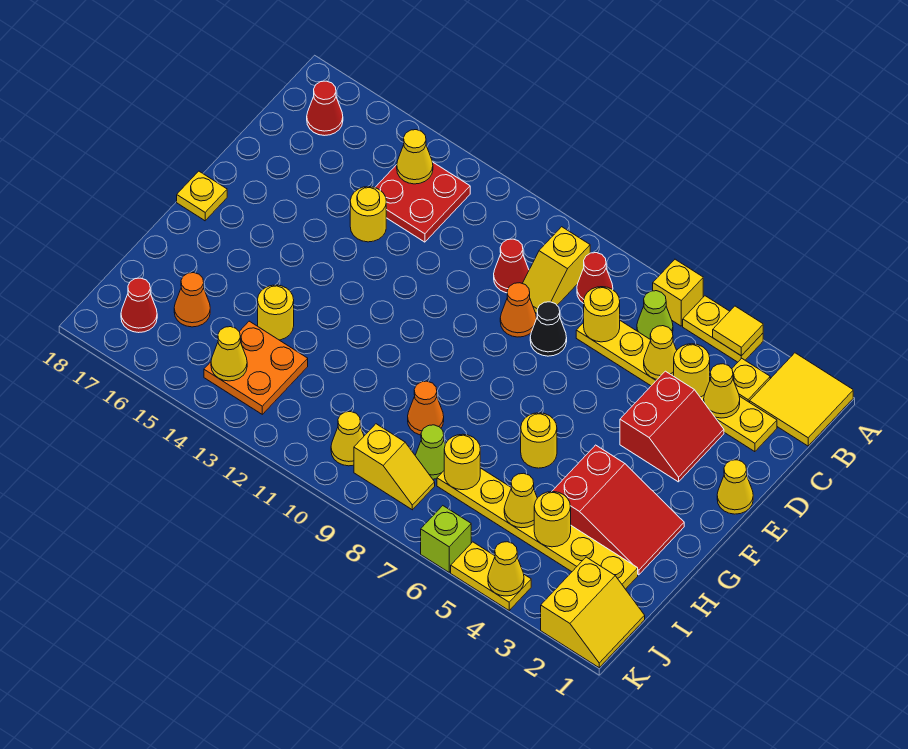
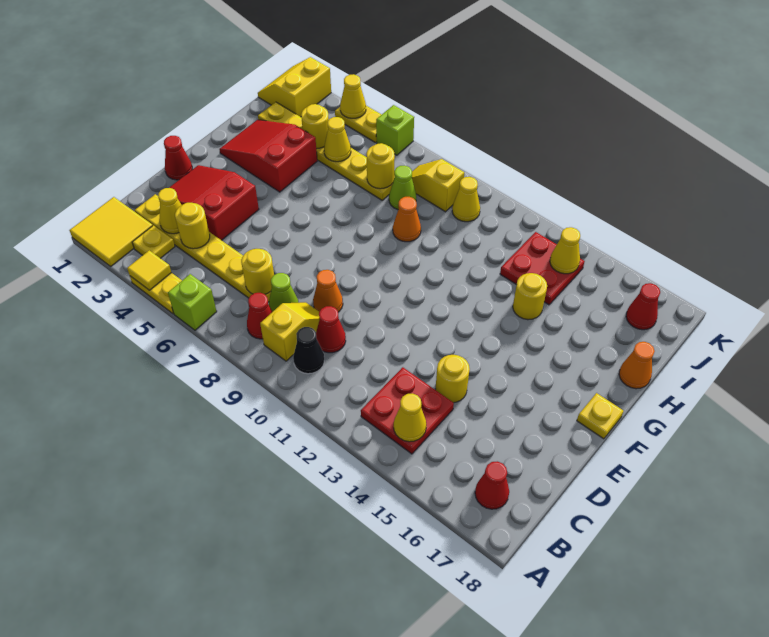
yellow 1x1 brick [653,259,703,326] -> lime 1x1 brick [168,274,217,330]
lime 1x1 cone [637,291,673,340] -> lime 1x1 cone moved to [269,273,298,312]
yellow 1x1 cone [644,326,677,379] -> none
red 2x2 slope [620,371,724,482] -> red 2x3 slope [169,165,259,240]
black 1x1 cone [530,302,567,356] -> black 1x1 cone moved to [293,327,324,374]
yellow 1x1 cone [717,460,753,514] -> red 1x1 cone [164,136,192,180]
yellow 1x1 round brick [521,413,557,468] -> none
orange 2x2 plate [204,321,308,414] -> red 2x2 plate [500,232,585,305]
orange 1x1 cone [174,273,210,327] -> orange 1x1 cone moved to [619,342,655,389]

